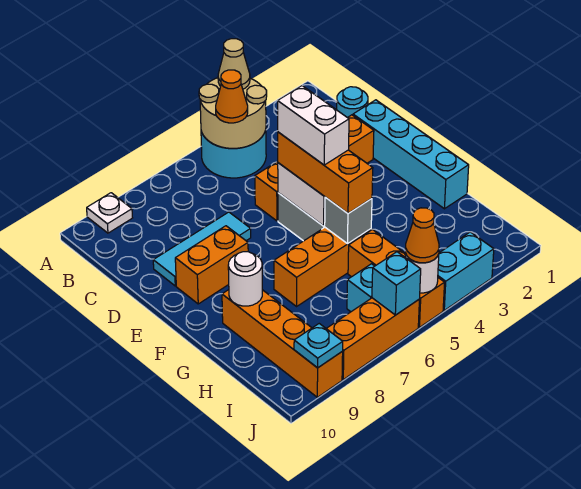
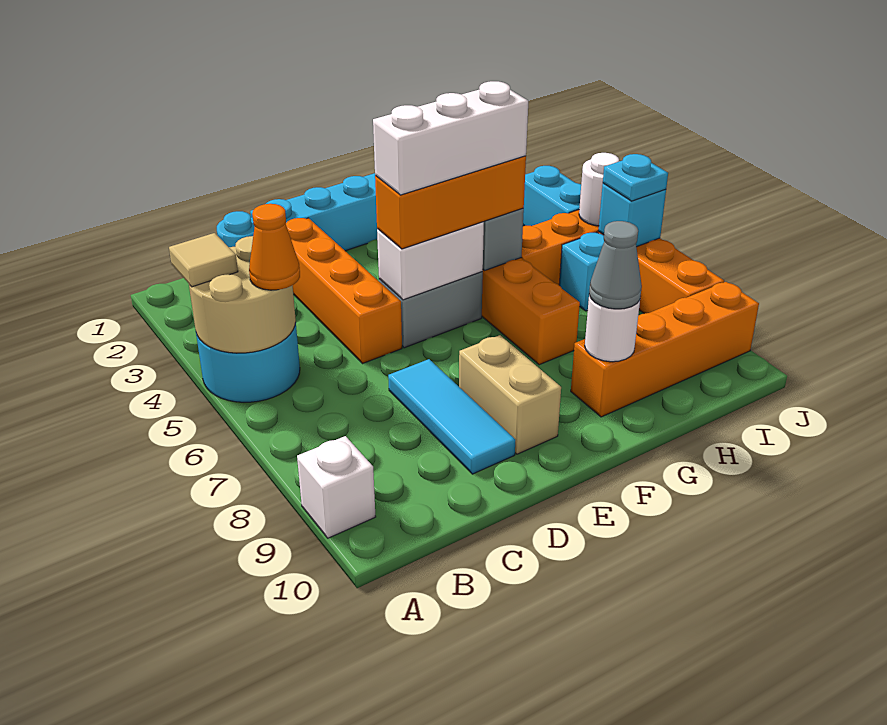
tan 1x1 cone [218,39,250,89] -> tan 1x1 tile [169,233,238,287]
white 1x1 plate [87,193,132,233] -> white 1x1 brick [297,436,376,538]
white 1x2 brick [278,86,349,165] -> white 1x3 brick [373,81,528,195]
orange 1x2 brick [175,226,248,304] -> tan 1x2 brick [459,335,561,454]
none -> grey 1x1 cone [589,221,642,309]
orange 1x1 cone [405,208,439,263] -> none
cyan 1x1 plate [294,324,343,368] -> cyan 1x1 plate moved to [603,154,668,201]

